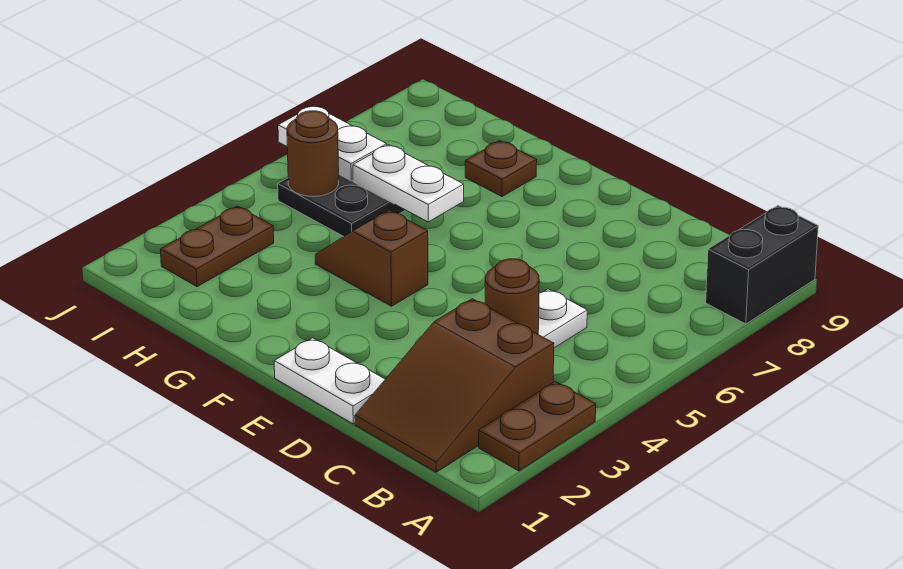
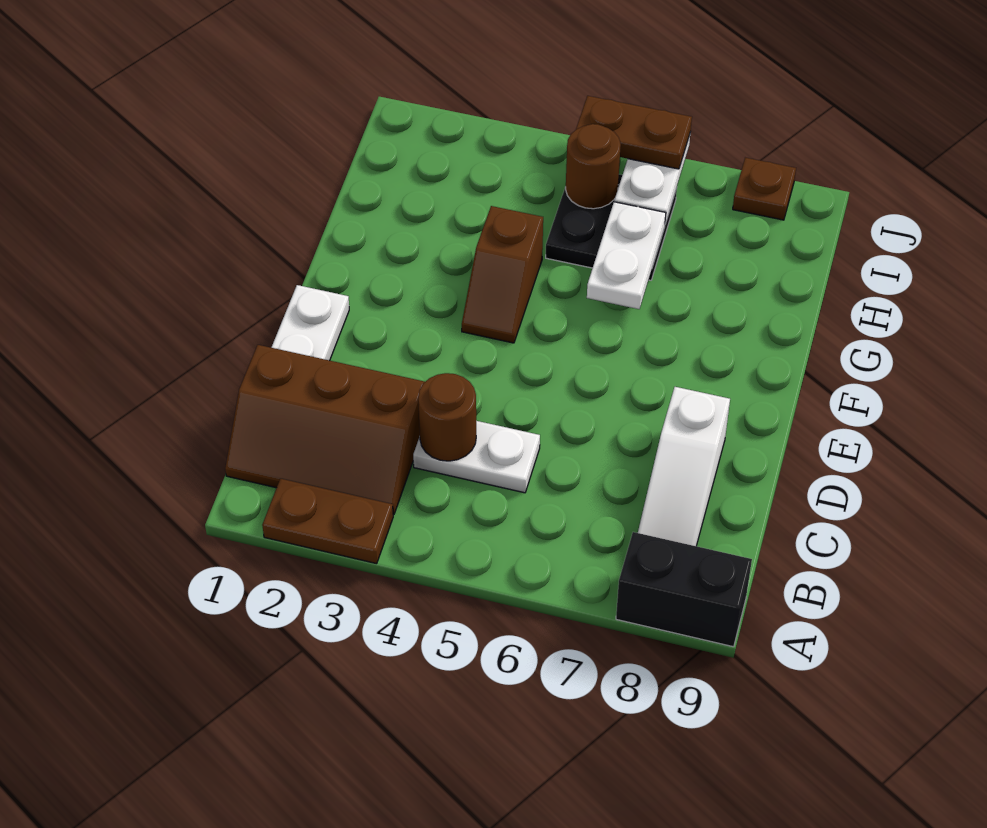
brown 2x3 slope [355,299,554,472] -> brown 2x3 slope turned to [225,345,425,515]
none -> white 1x3 slope [638,387,730,546]
brown 1x2 slope [315,210,428,306] -> brown 1x2 slope turned to [462,206,543,343]
brown 1x1 plate [465,141,537,197] -> brown 1x1 plate moved to [733,158,796,220]
brown 1x2 plate [160,206,274,287] -> brown 1x2 plate moved to [576,96,692,169]

